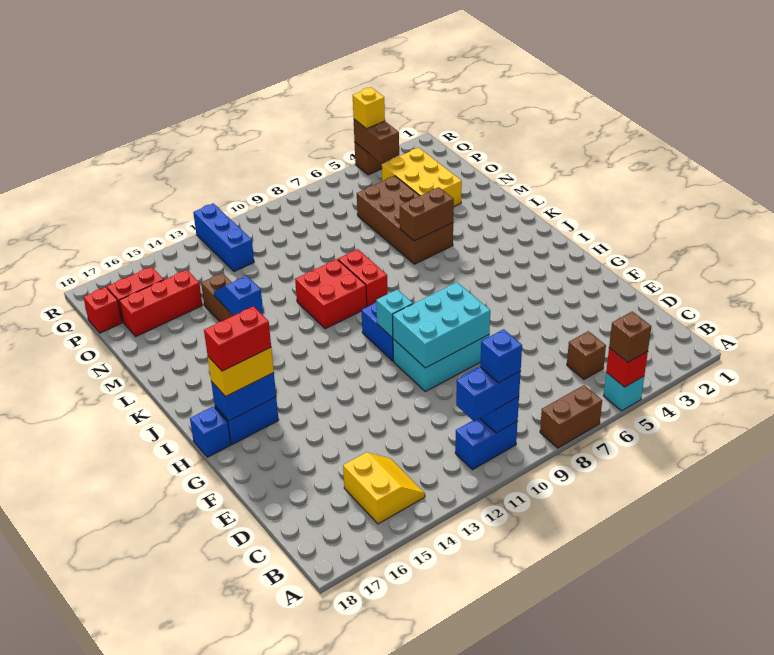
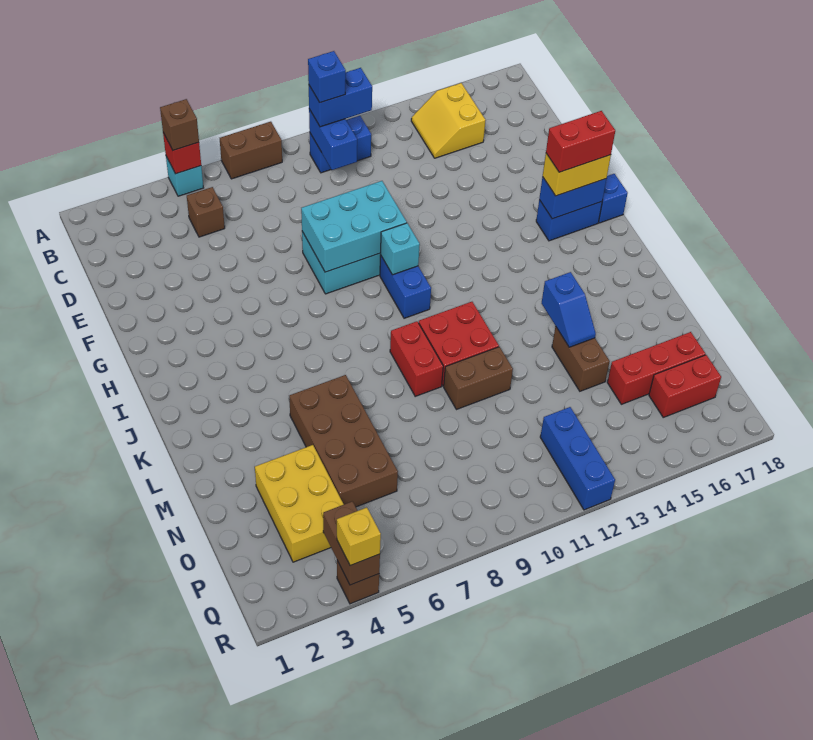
brown 1x2 brick [400,187,454,241] -> brown 1x2 brick moved to [444,347,513,410]
red 1x1 brick [83,287,122,333] -> none

